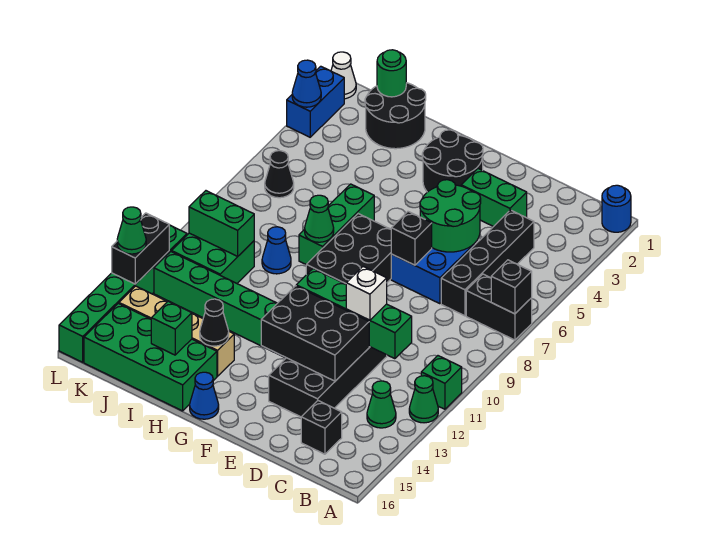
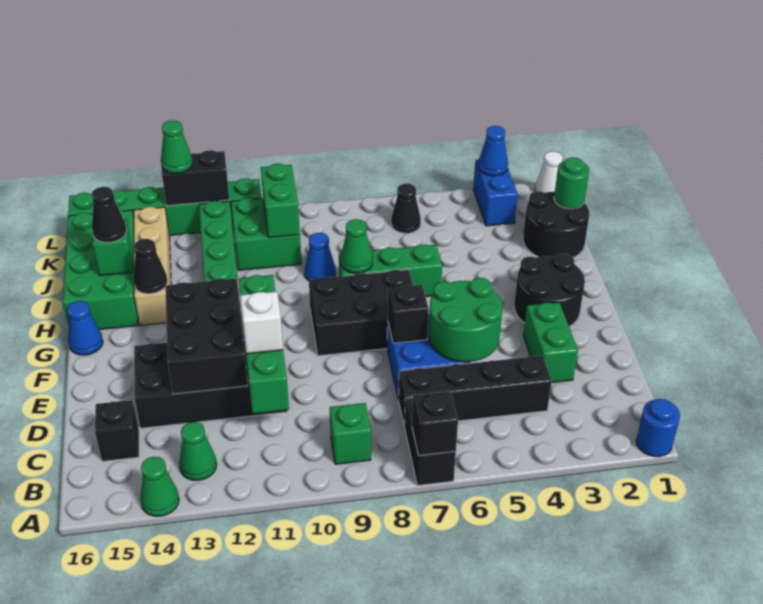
green 1x1 brick [421,356,462,409] -> green 1x1 brick moved to [330,403,371,464]
green 1x1 cone [409,376,438,423] -> green 1x1 cone moved to [140,457,179,516]
none -> black 1x1 cone [91,187,127,243]
blue 1x2 brick [287,66,344,137] -> blue 1x2 brick turned to [473,160,518,226]

